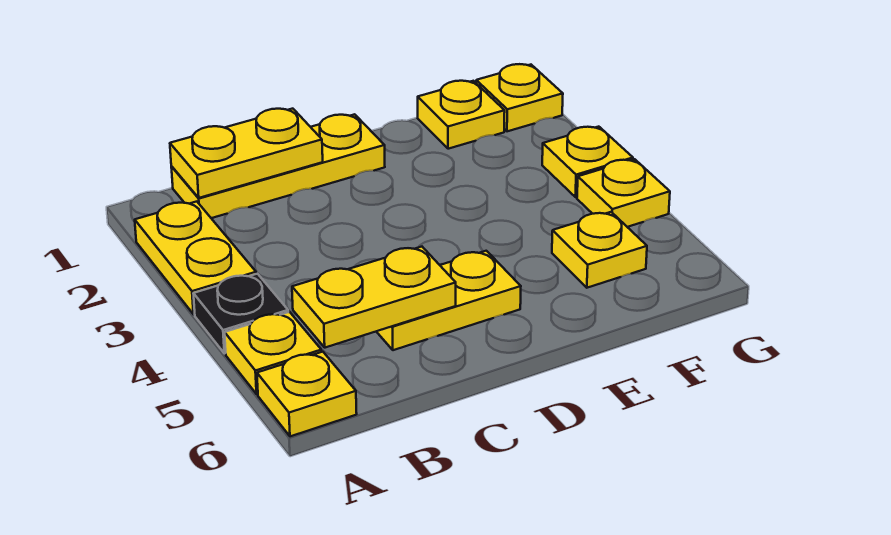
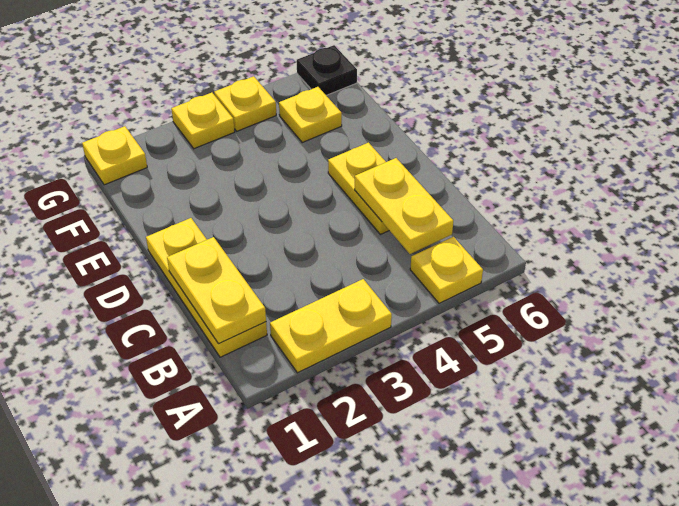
black 1x1 plate [193,274,288,354] -> black 1x1 plate moved to [297,45,357,95]
yellow 1x1 plate [257,352,357,436] -> none
yellow 1x1 plate [418,81,505,149] -> none

